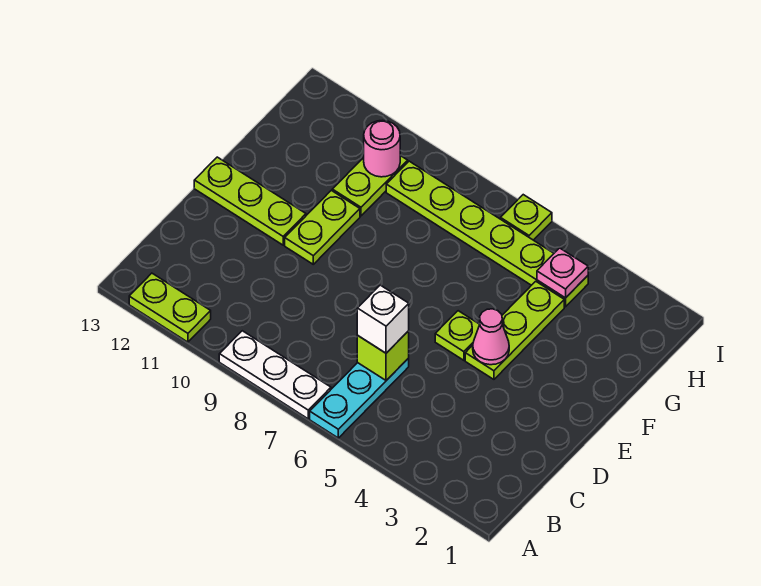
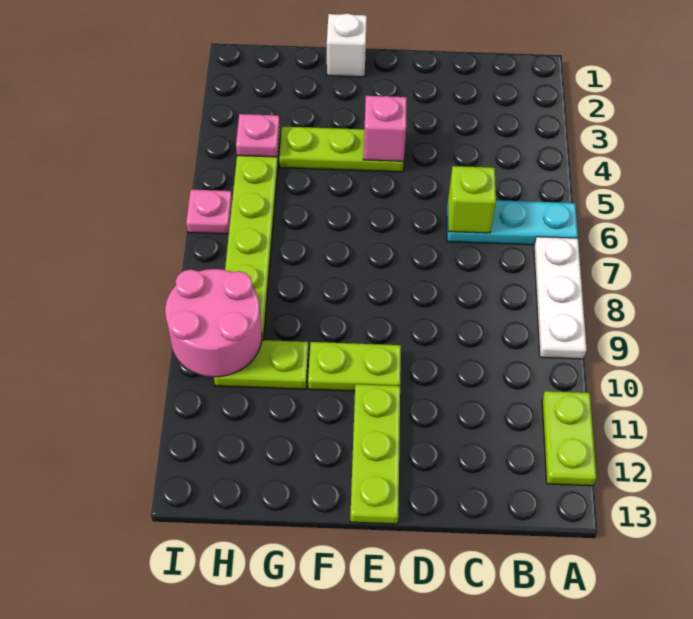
white 1x1 brick [357,285,409,353] -> white 1x1 brick moved to [327,14,367,77]
pink 1x1 cone [473,309,509,365] -> pink 1x1 brick [363,96,407,161]
lime 1x1 plate [435,311,480,360] -> none
pink 1x1 round brick [364,120,400,177] -> pink 2x2 round brick [165,269,262,377]
lime 1x1 plate [501,195,552,240] -> pink 1x1 plate [186,190,232,234]

